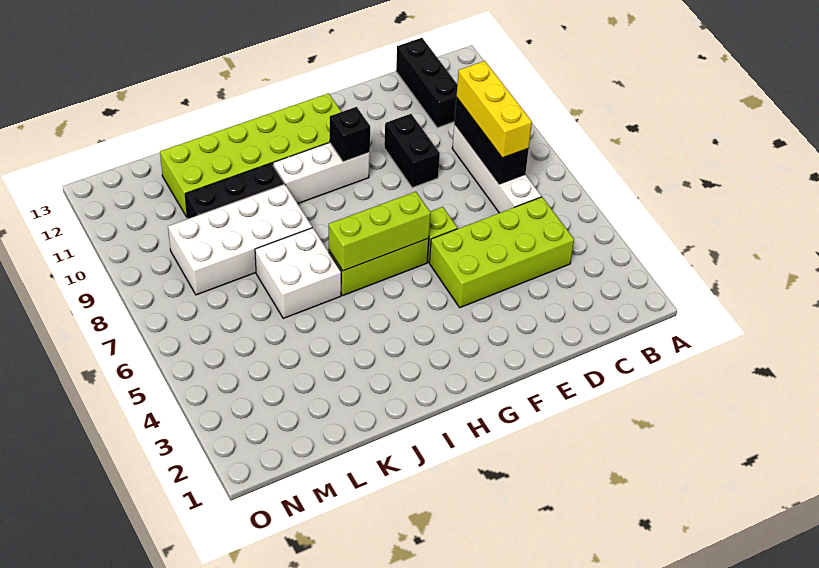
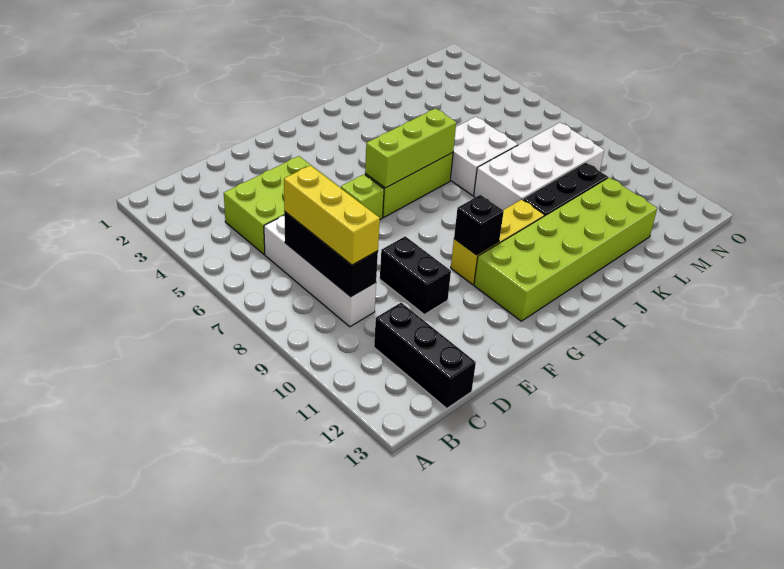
lime 2x4 brick [429,197,574,308] -> lime 2x3 brick [224,156,339,254]
white 1x3 brick [273,143,370,204] -> yellow 1x3 brick [451,199,544,285]

